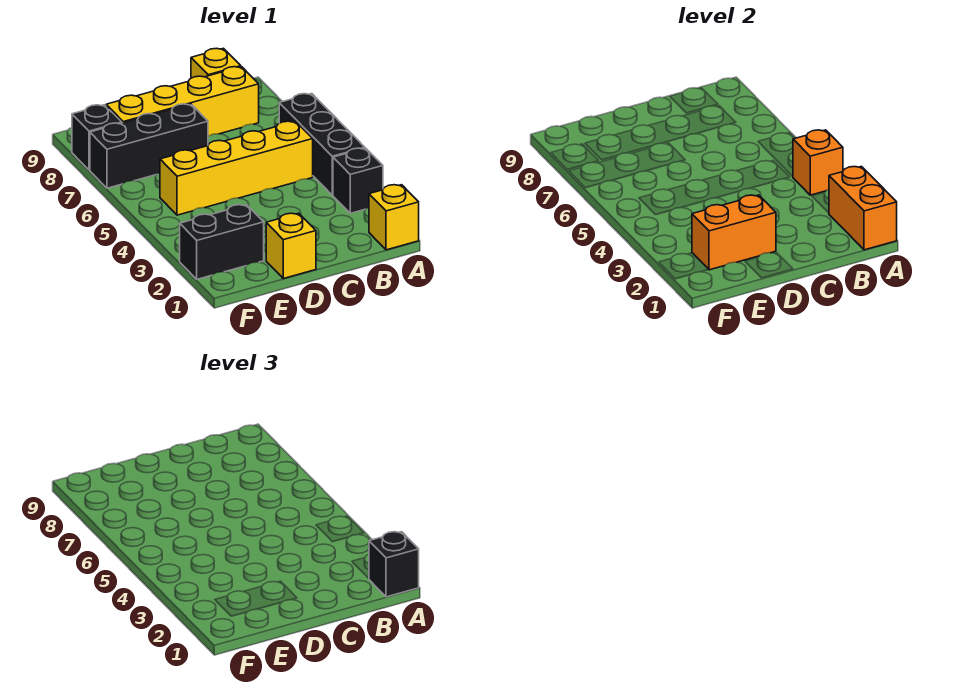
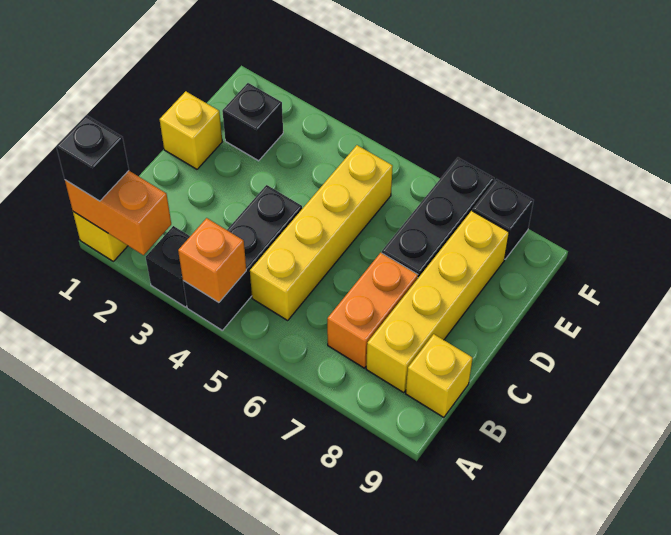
black 1x3 brick [279,94,365,195] -> black 1x3 brick turned to [183,185,302,330]
orange 1x2 brick [692,195,776,270] -> orange 1x2 brick moved to [327,253,418,368]
black 1x2 brick [180,205,264,279] -> black 1x1 brick [222,83,283,161]

